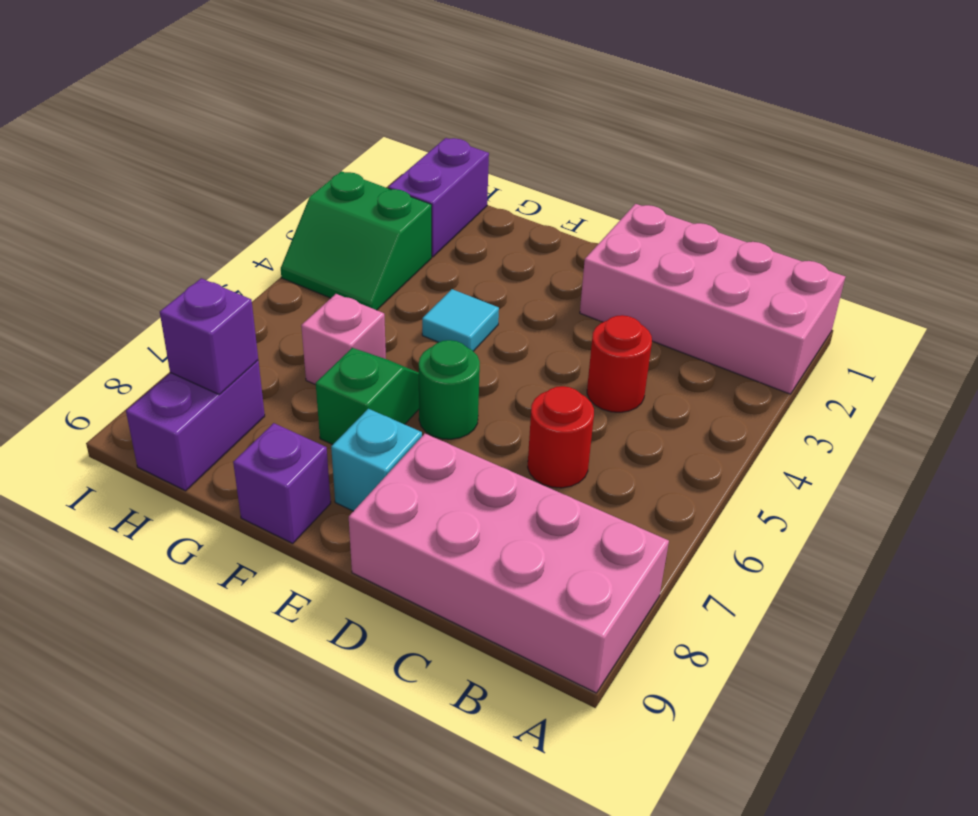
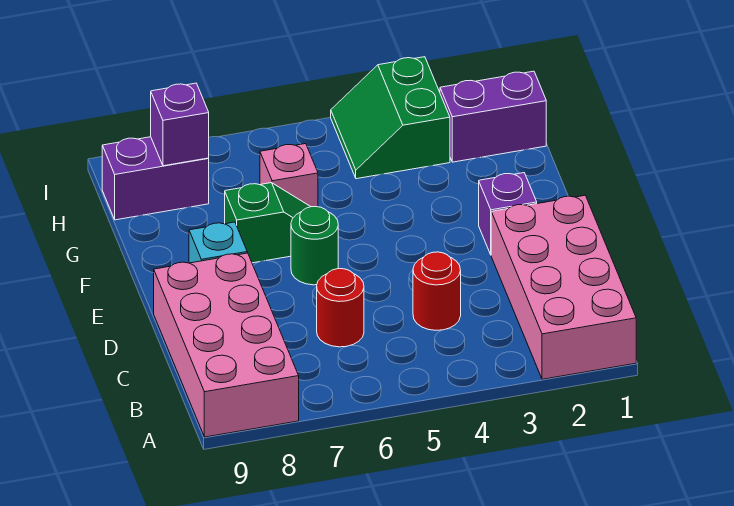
cyan 1x1 tile [422,289,499,351] -> none
purple 1x1 brick [233,423,331,543] -> purple 1x1 brick moved to [479,173,537,254]

